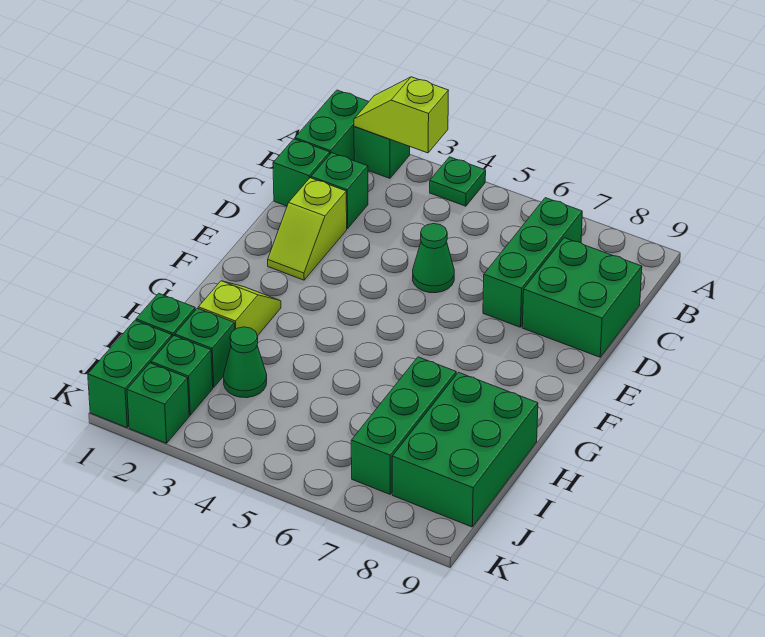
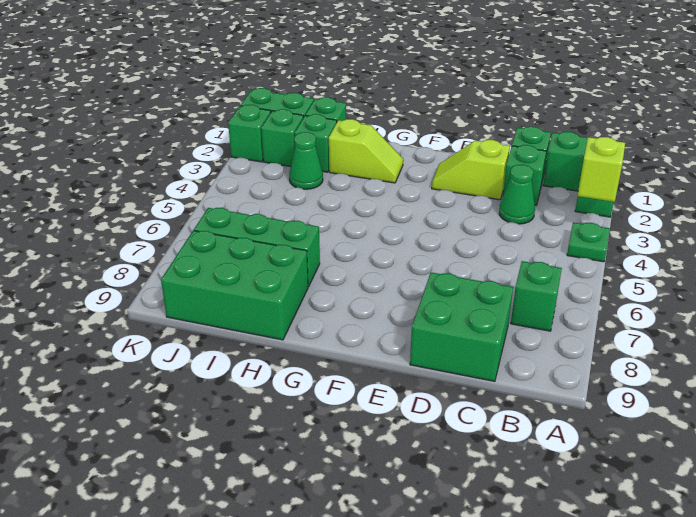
green 1x3 brick [483,198,582,327] -> green 1x1 brick [511,261,562,331]
green 1x1 cone [413,224,454,293] -> green 1x1 cone moved to [499,165,535,224]

